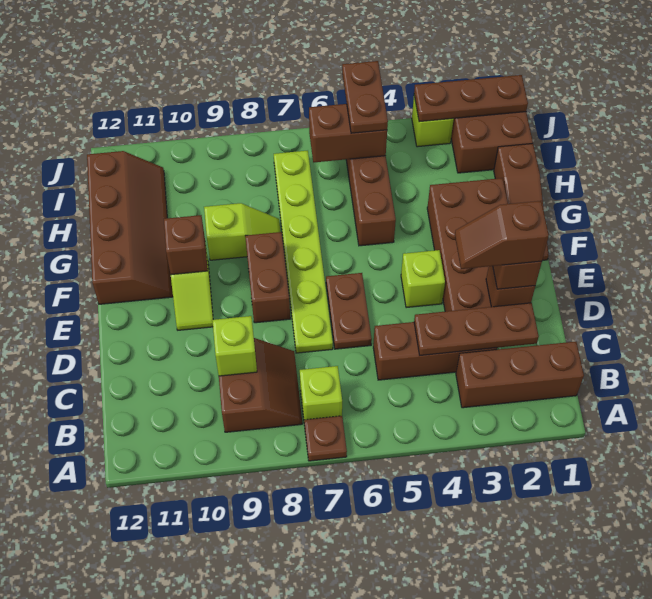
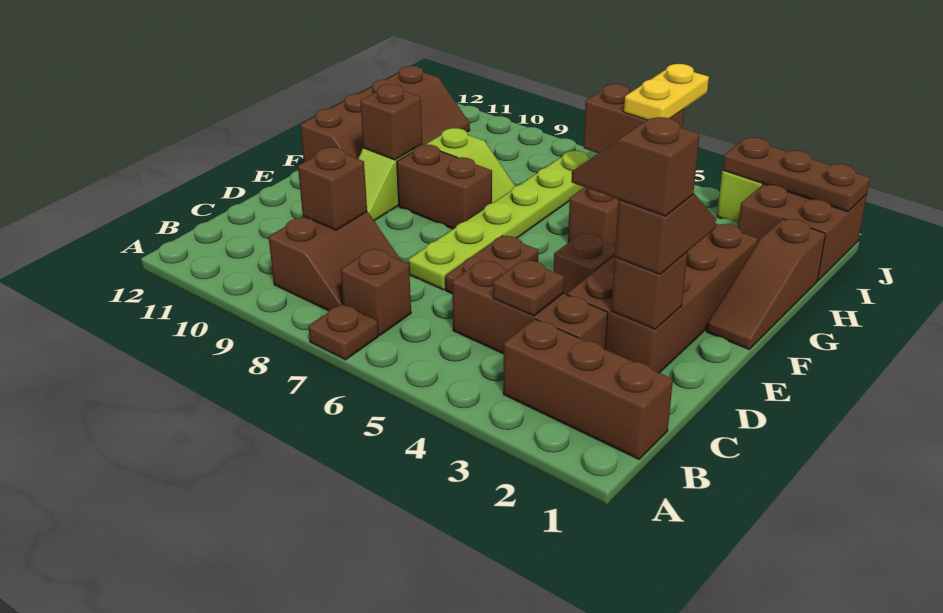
lime 1x1 brick [300,366,342,420] -> brown 1x1 brick [341,249,411,335]
brown 1x3 plate [414,303,539,355] -> brown 1x1 plate [493,259,564,316]
lime 1x1 brick [212,316,257,376] -> brown 1x1 brick [298,147,367,230]
lime 1x1 brick [401,250,445,308] -> brown 1x1 brick [554,234,615,295]
brown 1x2 brick [245,232,290,323] -> brown 1x2 brick turned to [397,144,492,229]
brown 1x2 plate [342,61,388,133] -> yellow 1x2 plate [624,64,709,120]

